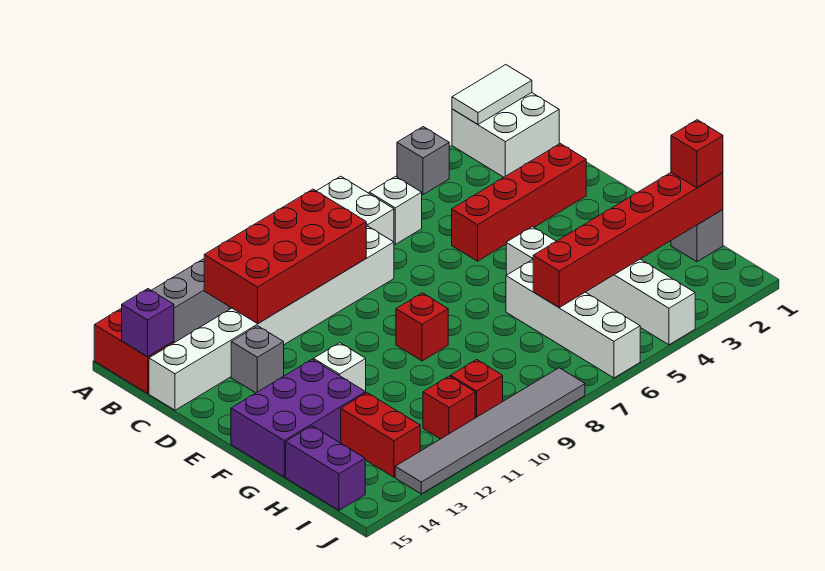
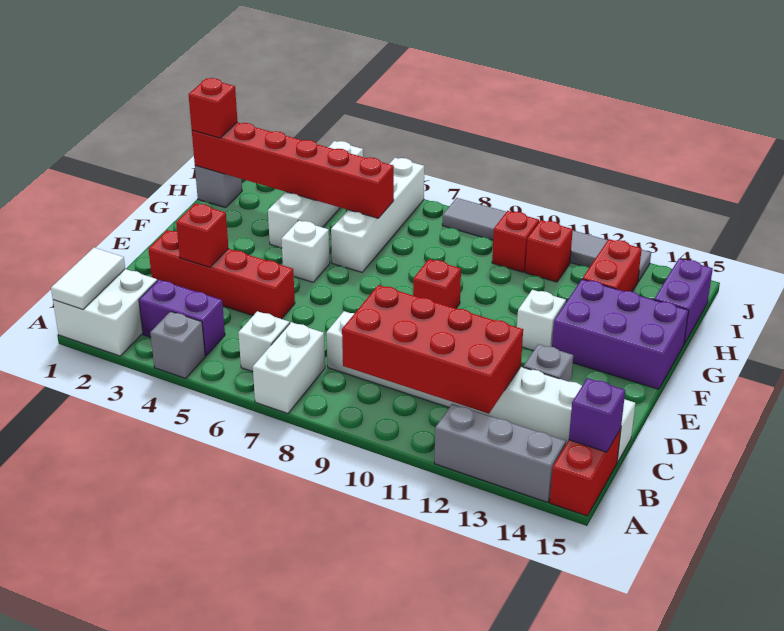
white 1x2 tile [452,65,532,124] -> white 1x2 tile turned to [51,248,125,309]
none -> purple 1x2 brick [139,280,225,356]
none -> red 1x1 brick [176,203,229,267]

